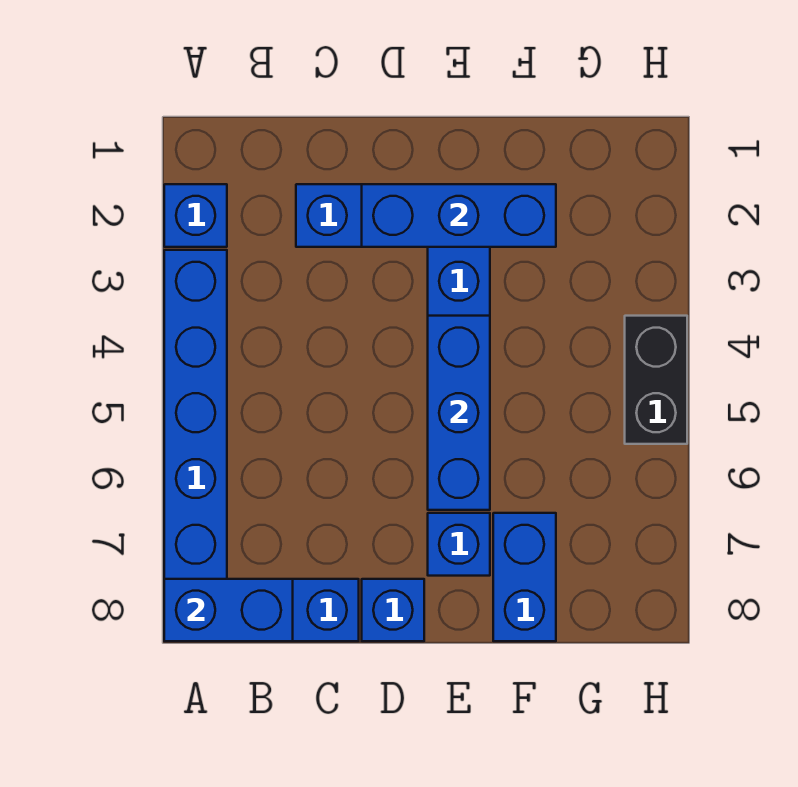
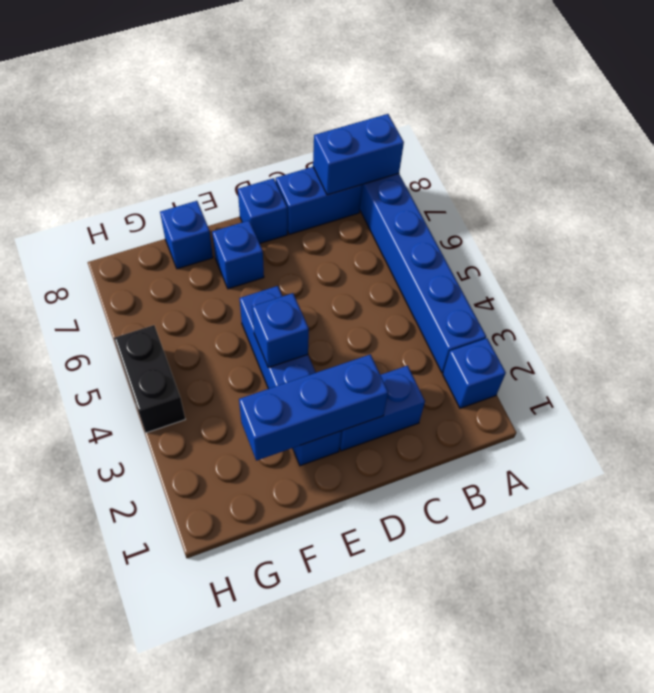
blue 1x3 brick [428,316,490,510] -> blue 1x1 brick [252,293,309,368]
blue 1x2 brick [493,513,556,641] -> blue 1x1 brick [160,201,213,269]

